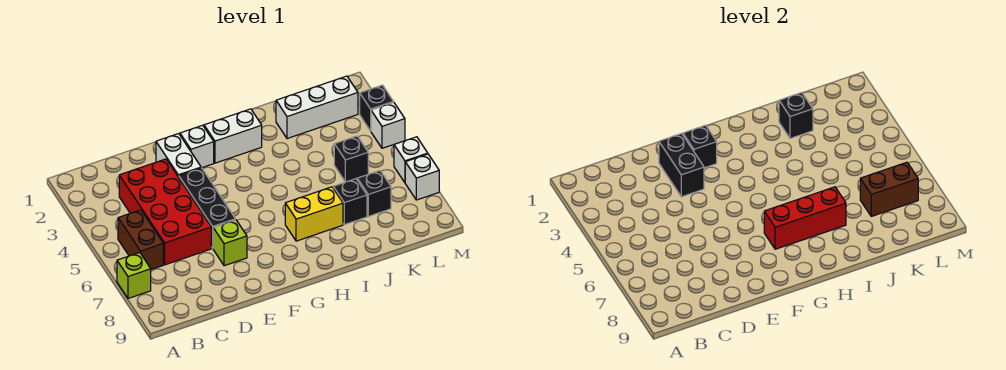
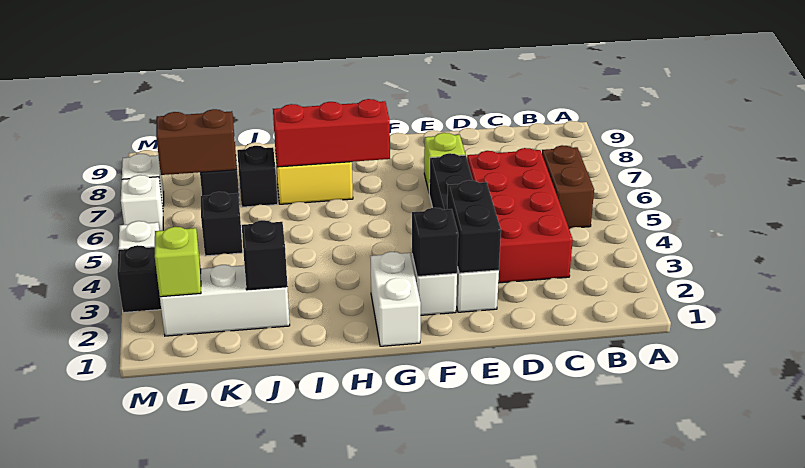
lime 1x1 brick [117,253,151,298] -> lime 1x1 brick moved to [155,227,201,297]
white 1x2 brick [204,109,262,163] -> white 1x2 brick turned to [370,252,421,346]

